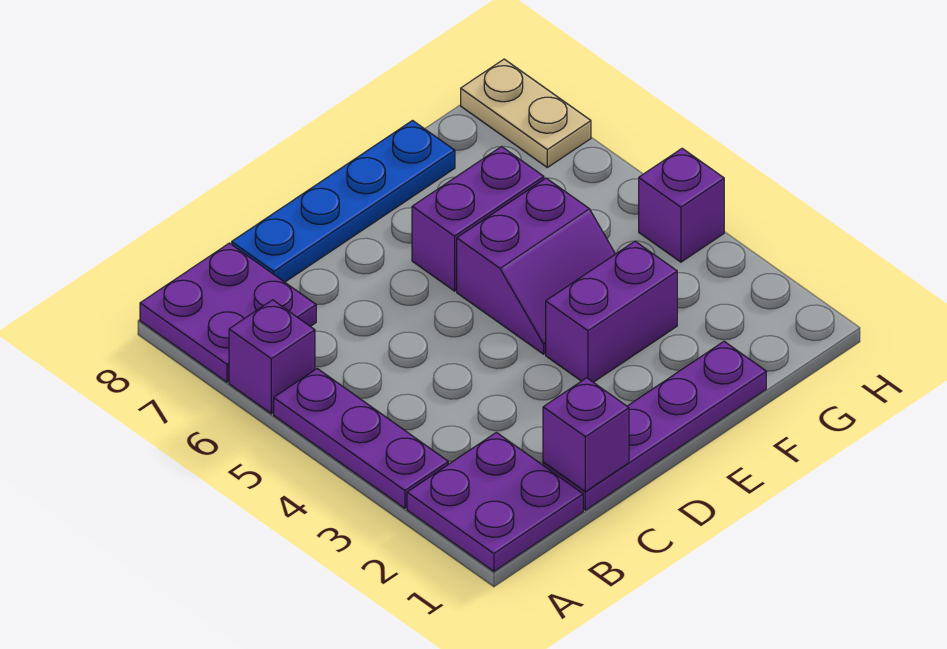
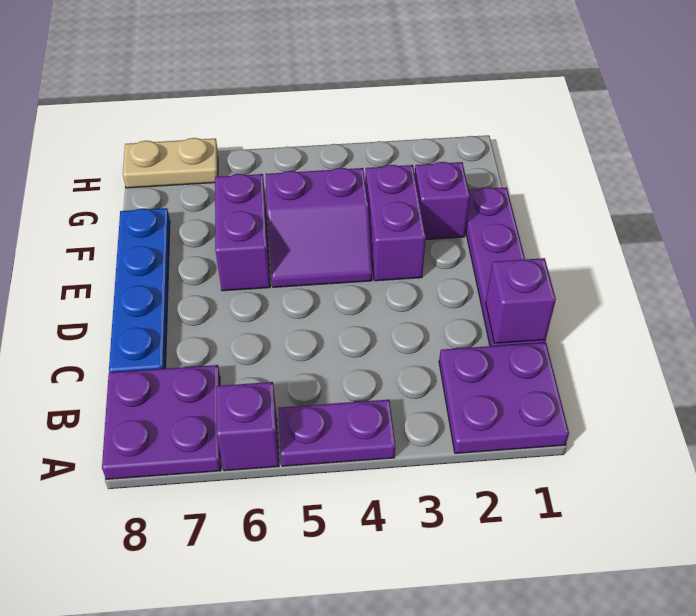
purple 1x3 plate [274,369,448,508] -> purple 1x2 plate [278,400,395,466]
purple 2x2 slope [457,178,615,354] -> purple 2x2 slope turned to [265,168,372,287]
purple 1x1 brick [639,148,724,262] -> purple 1x1 brick moved to [415,162,470,239]

